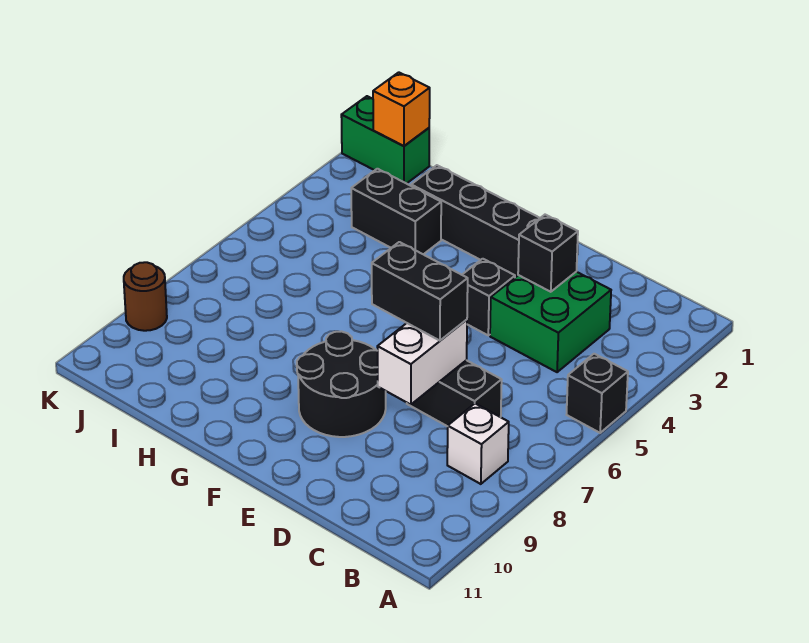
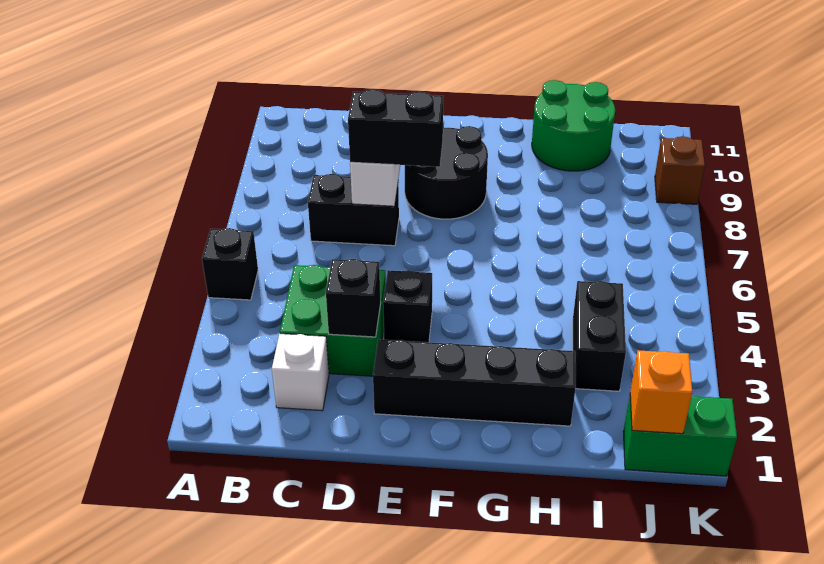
white 1x1 brick [447,404,509,484] -> white 1x1 brick moved to [272,334,329,411]
black 1x2 brick [351,169,441,254] -> black 1x2 brick turned to [573,281,626,391]
none -> green 2x2 round brick [532,80,615,171]
brown 1x1 round brick [124,262,167,331] -> brown 1x1 brick [655,136,705,204]

